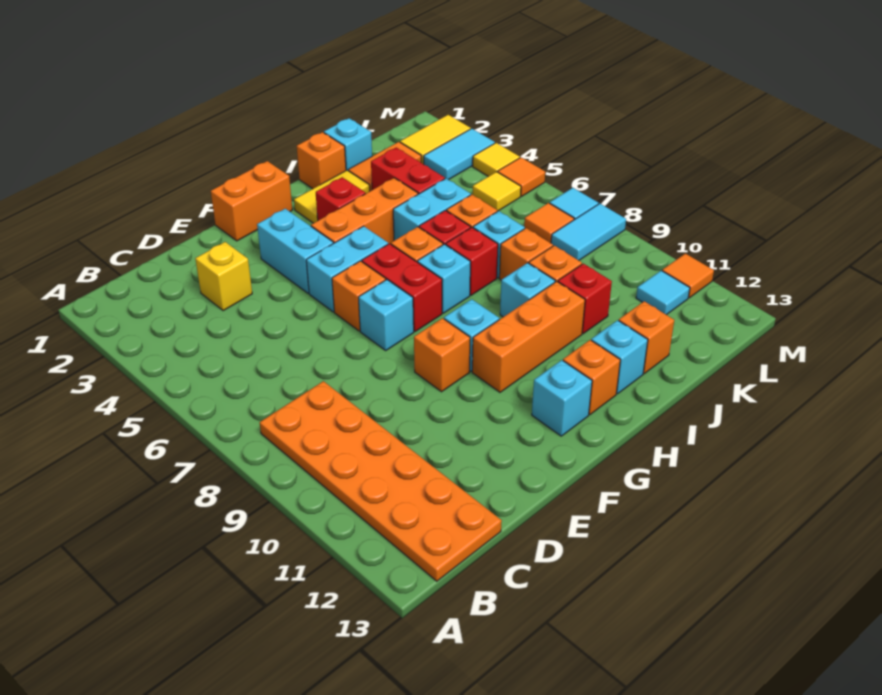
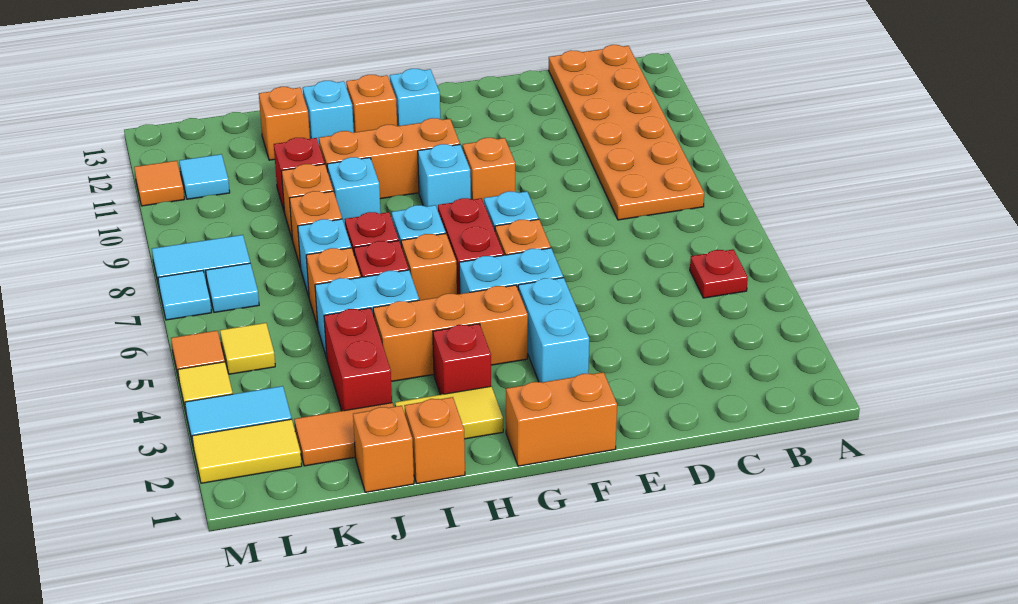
none -> red 1x1 plate [690,249,748,298]
yellow 1x1 brick [195,242,252,311] -> none
cyan 1x1 brick [324,118,372,170] -> orange 1x1 brick [353,406,414,492]
orange 1x1 tile [524,203,574,243] -> cyan 1x1 tile [206,263,259,312]

